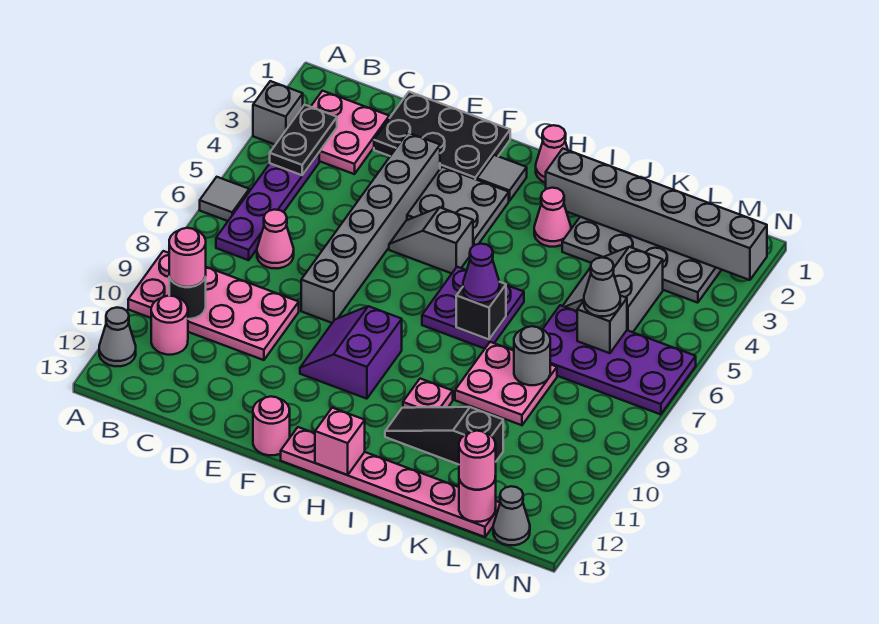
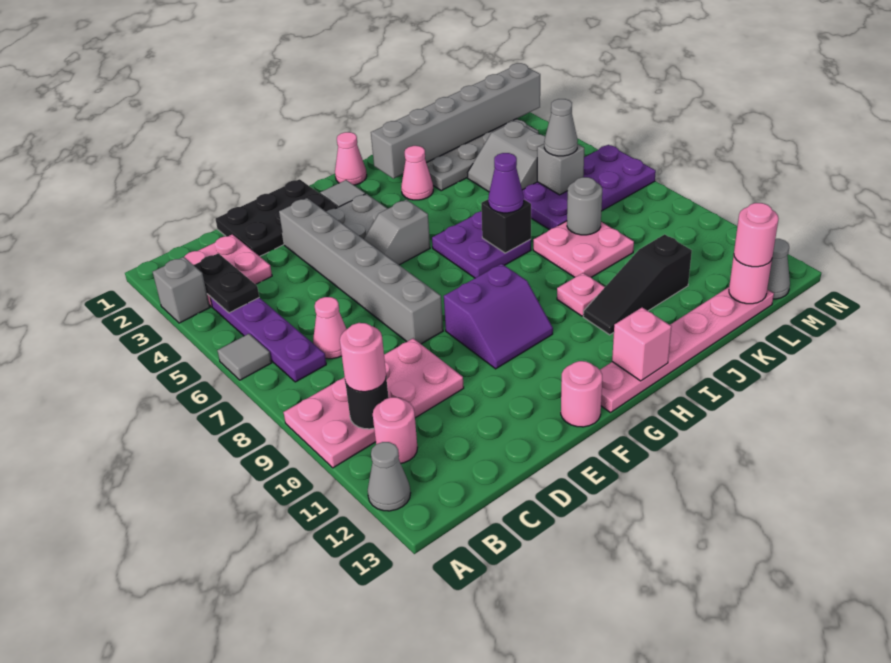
purple 2x2 slope [300,306,402,399] -> purple 2x2 slope turned to [444,264,553,369]

